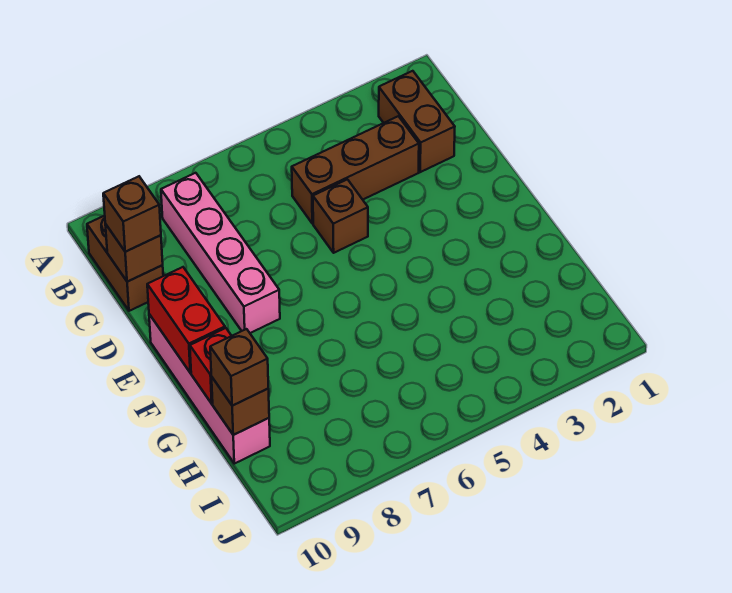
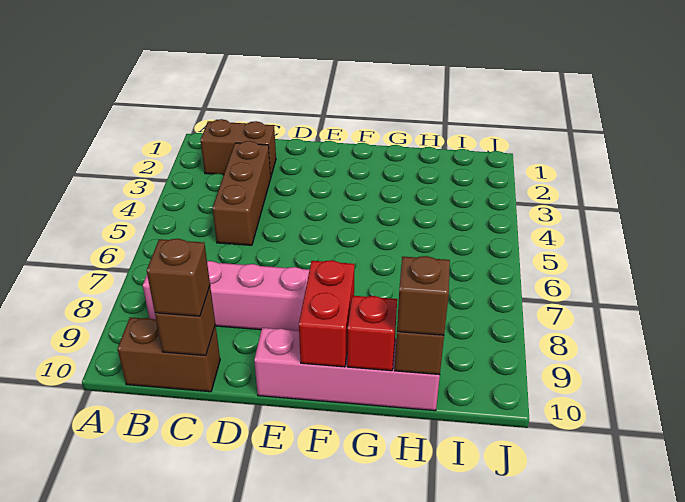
brown 1x1 brick [313,179,368,253] -> none
red 1x2 brick [147,267,225,373] -> red 1x2 brick turned to [299,260,355,367]

